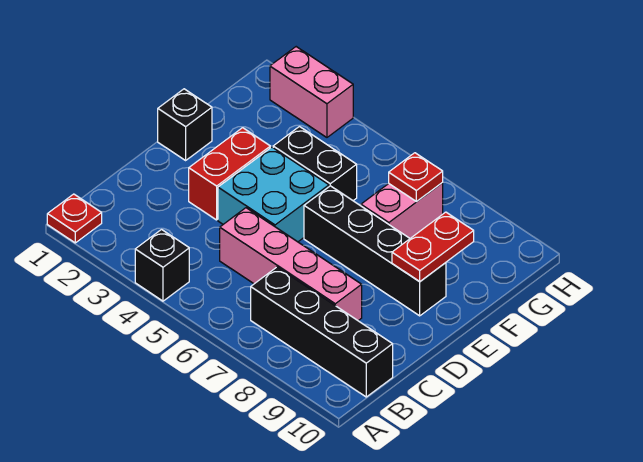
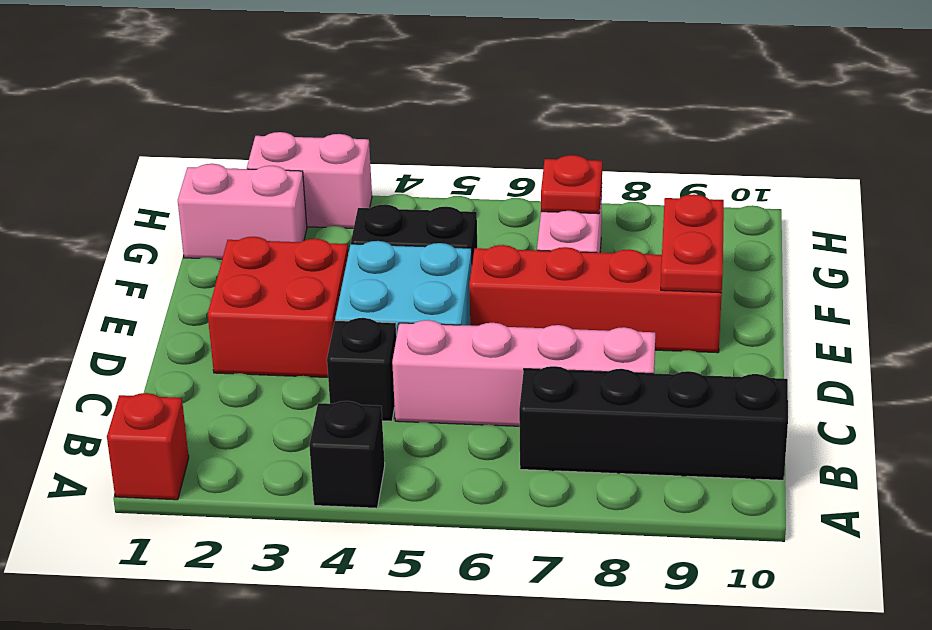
red 1x1 plate [47,194,102,243] -> red 1x1 brick [107,393,189,500]
red 1x2 brick [189,128,270,220] -> red 2x2 brick [208,237,348,377]
black 1x1 brick [158,89,212,160] -> black 1x1 brick moved to [327,318,397,421]
black 1x4 brick [304,186,446,316] -> red 1x4 brick [469,245,722,353]
none -> pink 1x2 brick [178,164,307,259]

